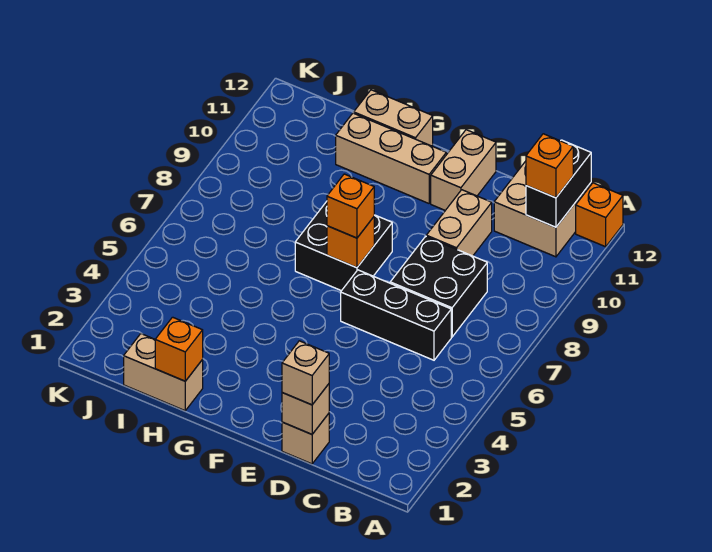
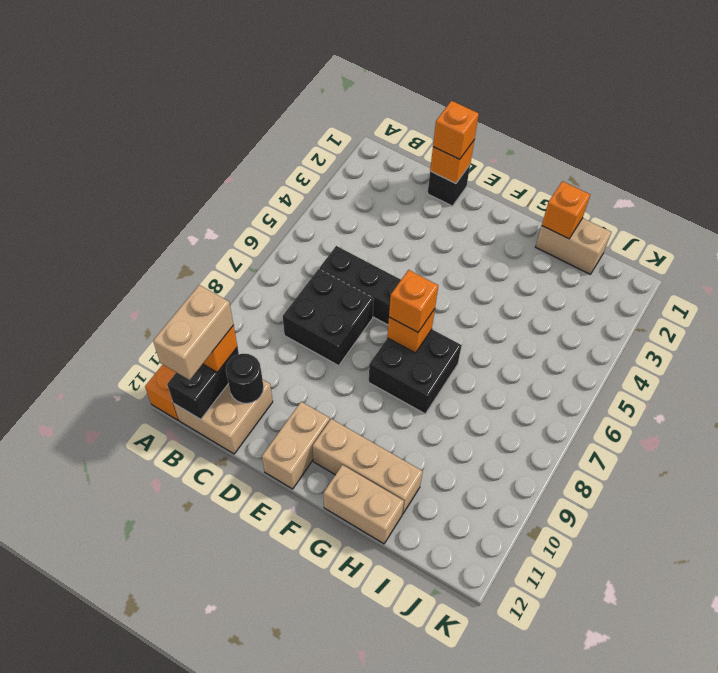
none -> black 1x1 round brick [226,354,264,403]
tan 1x1 brick [282,414,329,464] -> black 1x1 brick [427,165,470,206]
tan 1x1 brick [282,384,329,434] -> orange 1x1 brick [430,141,474,184]
tan 1x1 brick [282,341,329,405] -> orange 1x1 brick [433,101,479,159]
tan 1x2 brick [426,190,492,256] -> tan 1x2 brick moved to [153,285,233,380]

